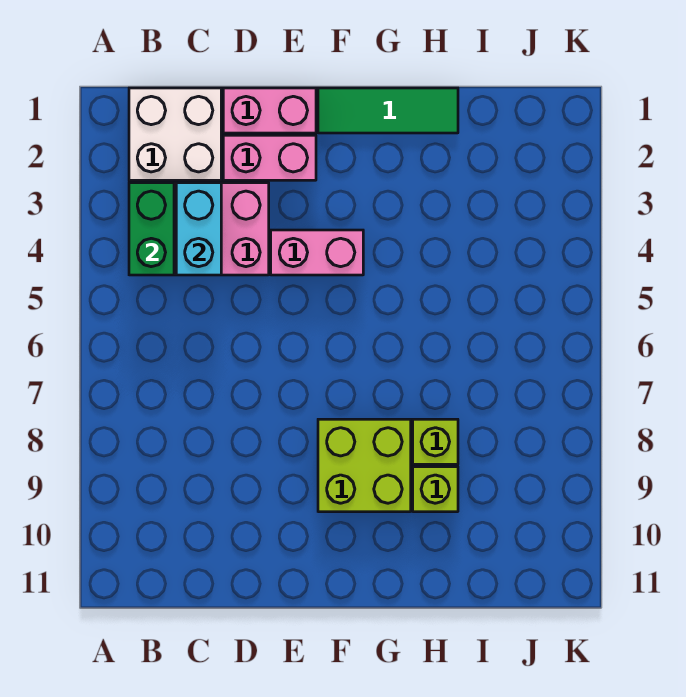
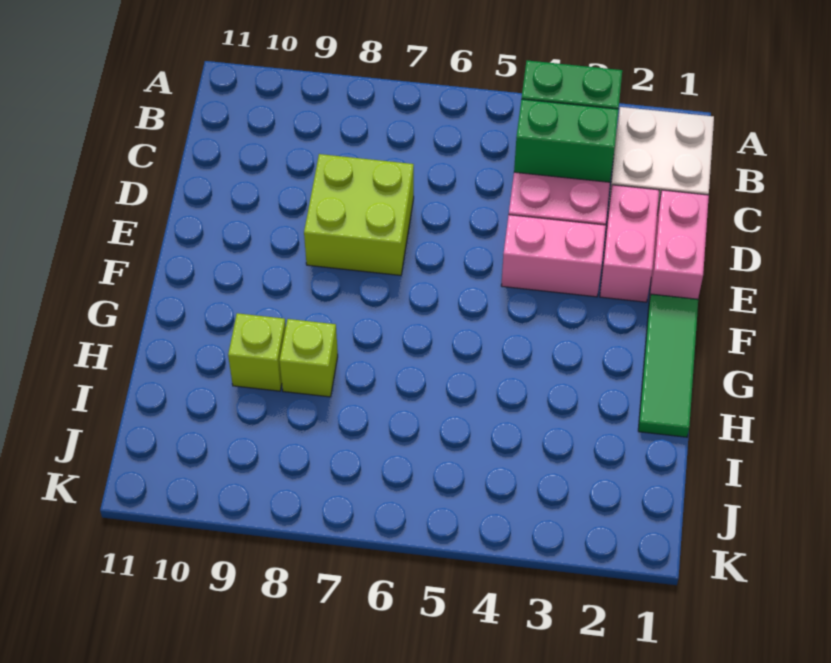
cyan 1x2 brick [176,183,221,275] -> green 1x2 brick [514,99,619,182]
pink 1x2 brick [271,230,363,275] -> pink 1x2 brick turned to [501,215,606,297]
lime 2x2 brick [318,419,411,512] -> lime 2x2 brick moved to [304,154,414,275]

